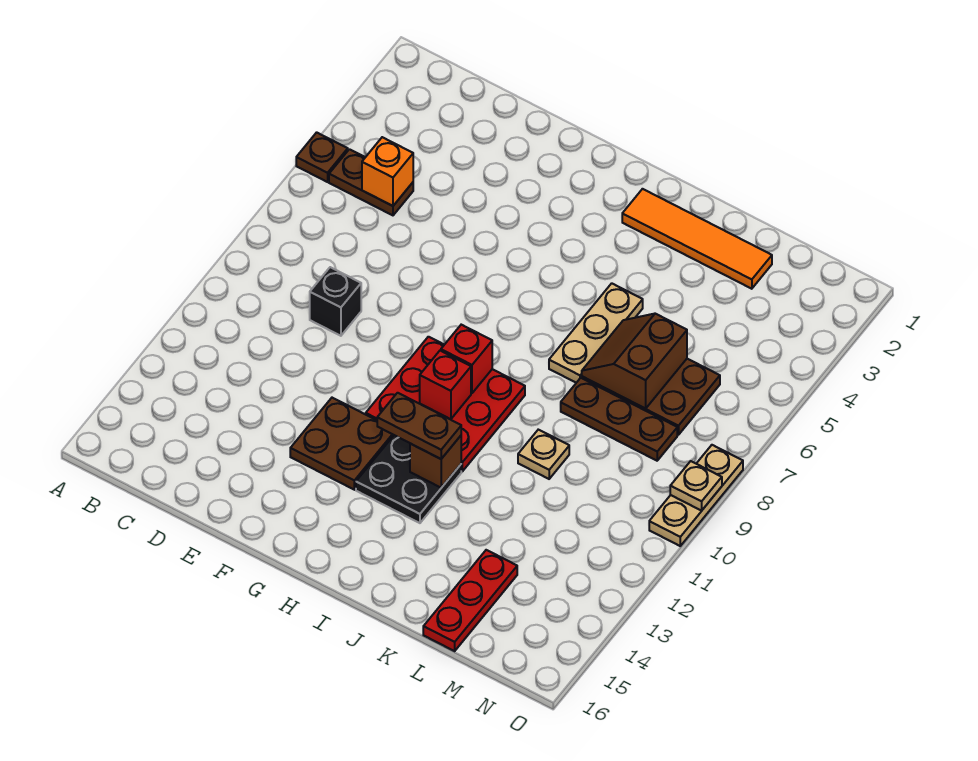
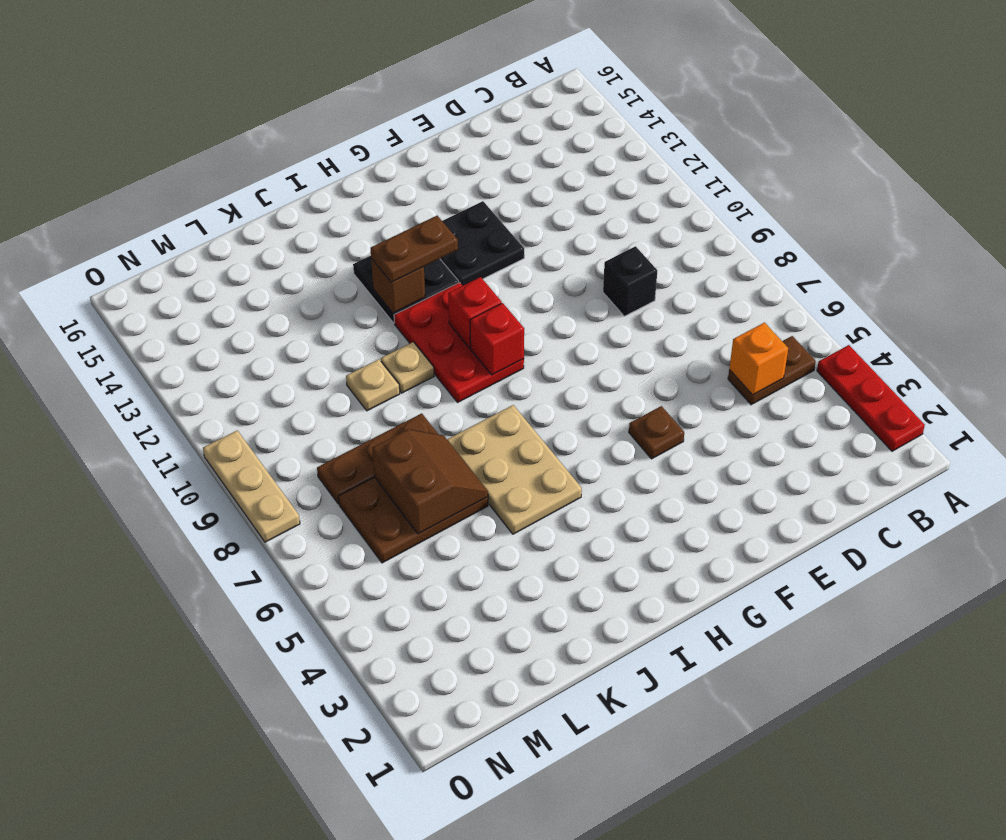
brown 1x1 plate [296,132,348,182] -> brown 1x1 plate moved to [629,406,684,459]
brown 2x2 plate [290,398,394,490] -> black 2x2 plate [440,201,524,286]
red 3x3 plate [366,337,525,471] -> red 2x3 plate [394,282,524,403]
orange 1x4 tile [622,189,772,289] -> none
tan 1x3 plate [549,283,643,383] -> tan 2x3 plate [447,405,582,534]
red 1x3 plate [423,550,517,651] -> red 1x3 plate moved to [817,345,925,451]
tan 1x1 plate [670,461,722,511] -> tan 1x1 plate moved to [381,342,434,393]

